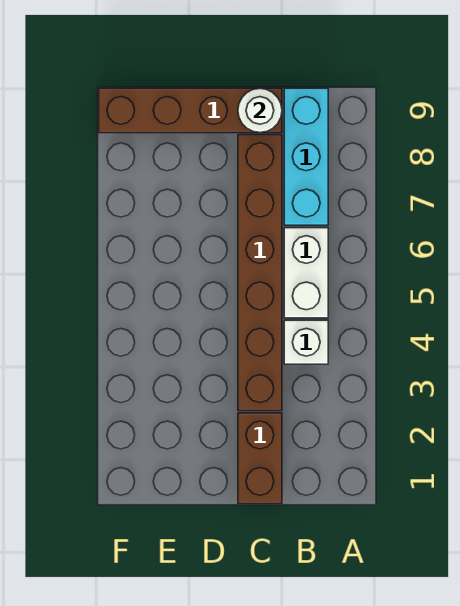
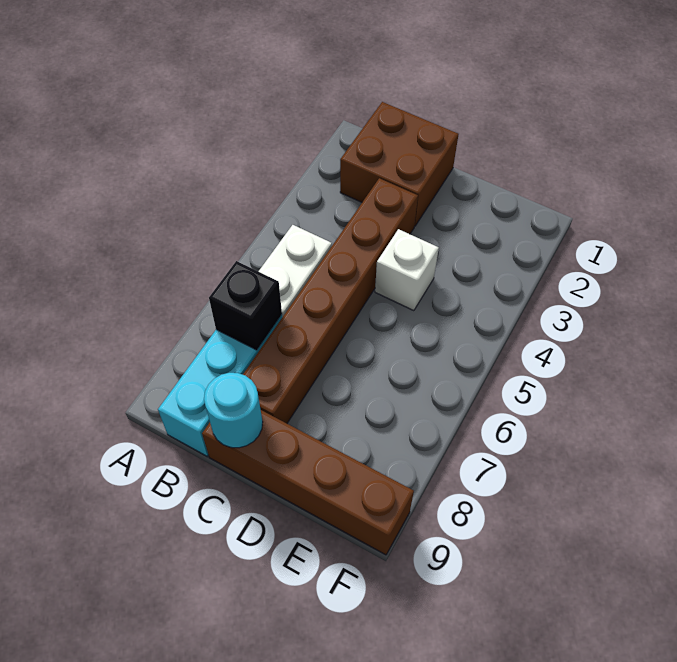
white 1x1 brick [284,320,328,364] -> white 1x1 brick moved to [375,229,439,311]
none -> black 1x1 brick [209,261,282,350]
brown 1x2 brick [238,413,282,504] -> brown 2x2 brick [340,102,458,226]
white 1x1 round brick [238,88,282,133] -> cyan 1x1 round brick [204,373,263,448]

